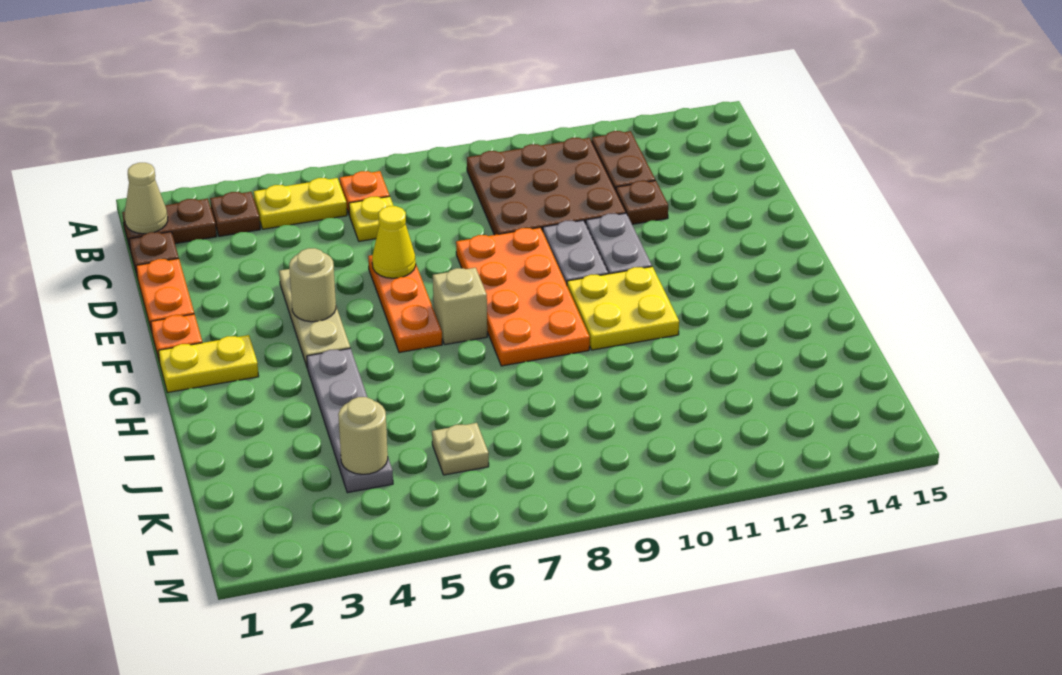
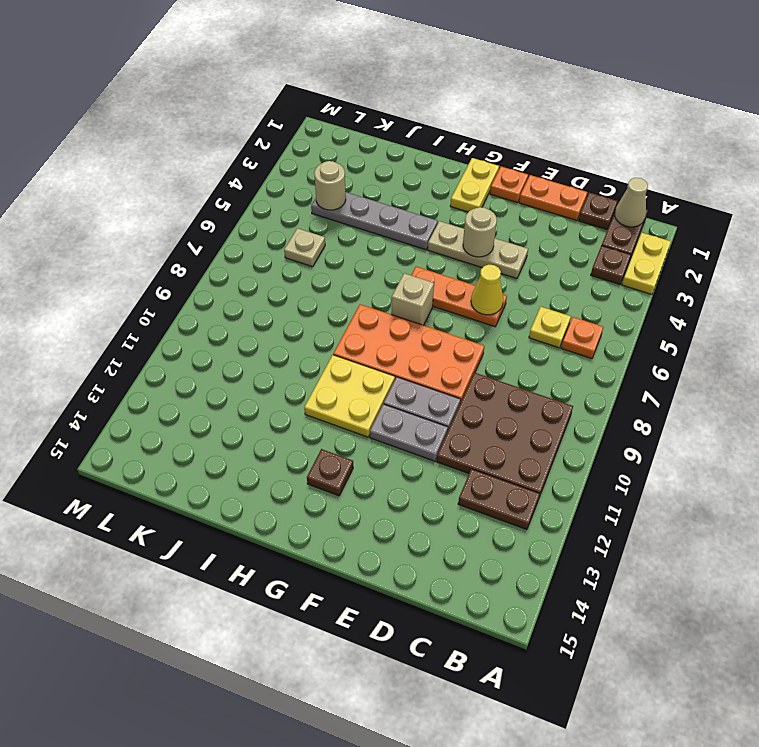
yellow 1x2 plate [254,178,347,229] -> yellow 1x2 plate moved to [622,233,671,294]
brown 1x1 plate [616,181,668,224] -> brown 1x1 plate moved to [307,449,353,496]

